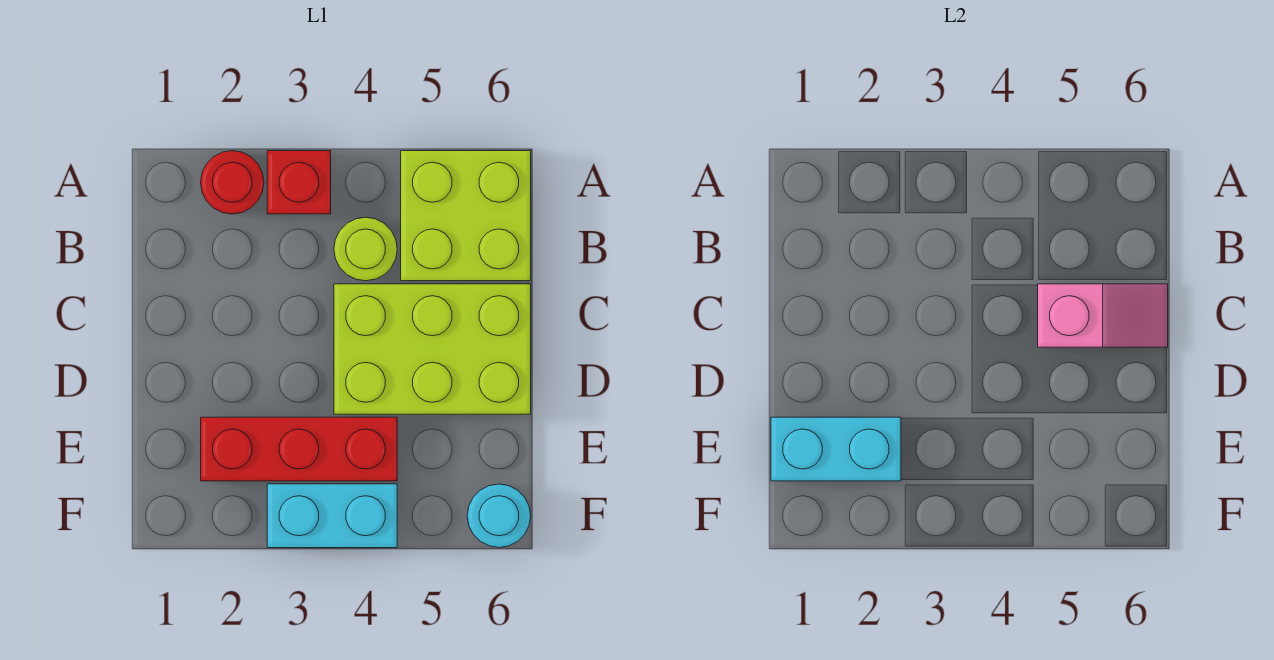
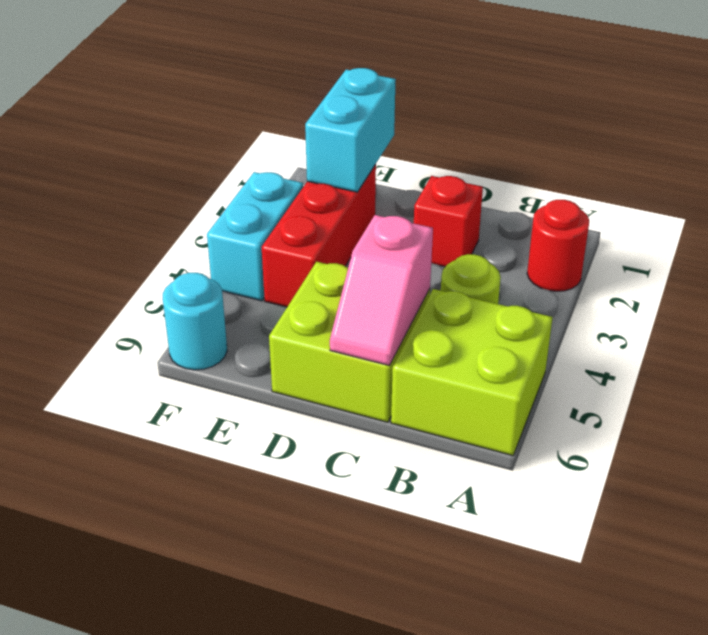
red 1x1 brick [267,151,331,214] -> red 1x1 brick moved to [414,176,483,267]
lime 2x3 brick [334,284,531,414] -> lime 2x2 brick [269,262,430,422]

